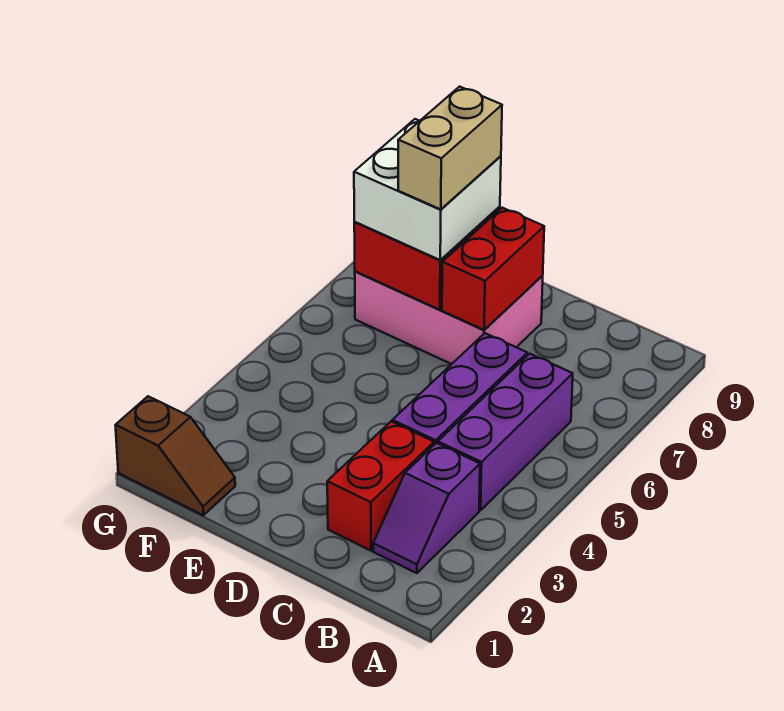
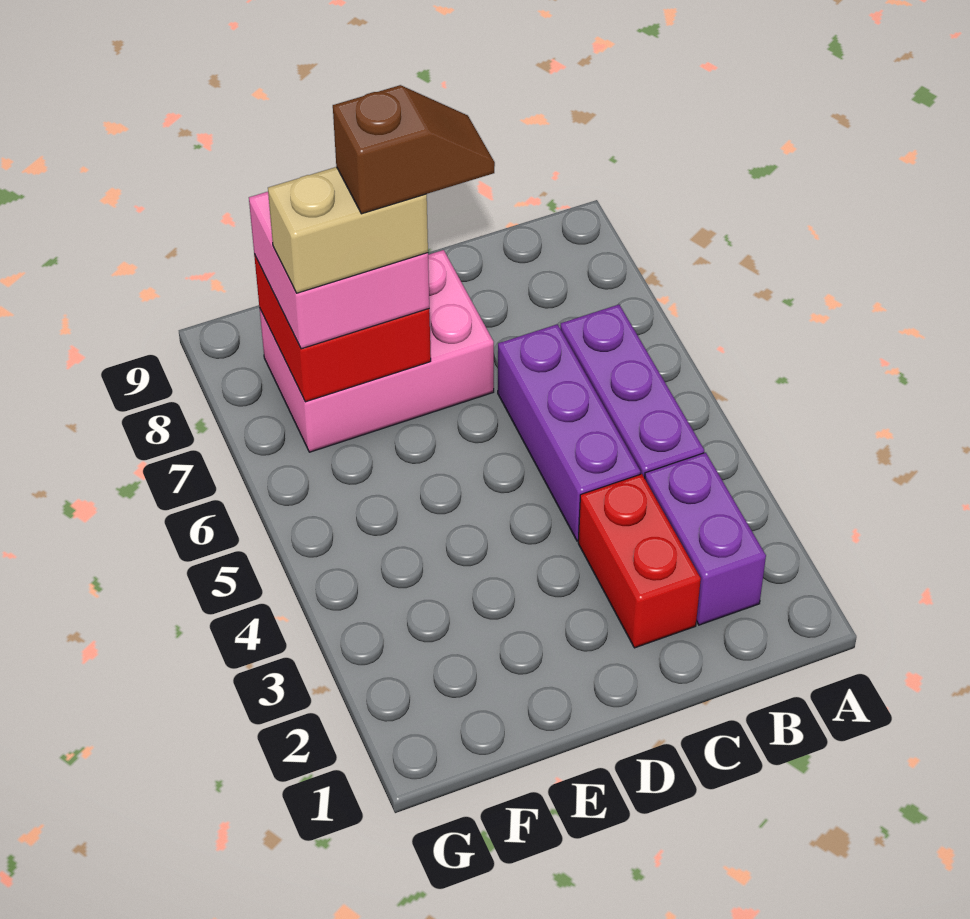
purple 1x2 slope [373,443,480,573] -> purple 1x2 brick [645,452,766,625]
red 1x2 brick [442,208,544,330] -> none
white 2x2 brick [354,119,501,260] -> pink 2x2 brick [249,192,429,349]
tan 1x2 brick [398,87,502,209] -> tan 1x2 brick turned to [268,167,428,293]
brown 1x2 slope [116,396,235,515] -> brown 1x2 slope moved to [333,85,495,214]

